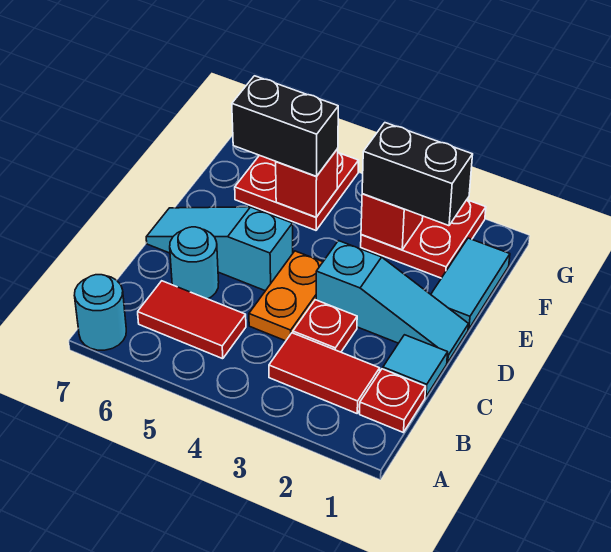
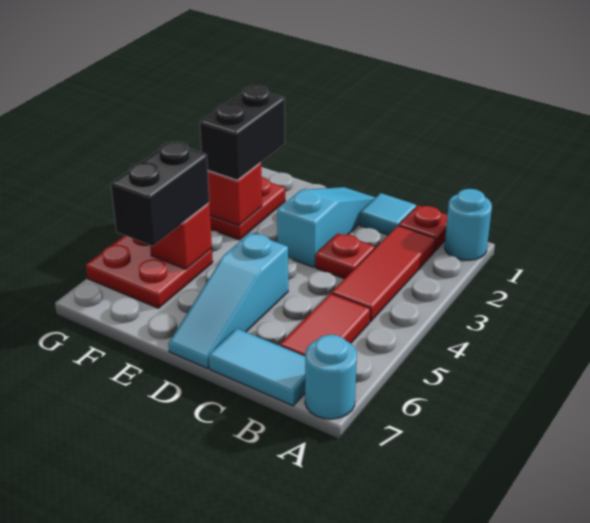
red 1x2 tile [269,333,380,413] -> red 1x3 tile [332,226,436,322]
orange 1x2 plate [249,251,323,341] -> none
cyan 1x1 round brick [170,227,219,299] -> cyan 1x1 round brick moved to [445,189,492,260]
cyan 1x2 tile [431,238,510,329] -> cyan 1x2 tile moved to [209,328,305,406]

